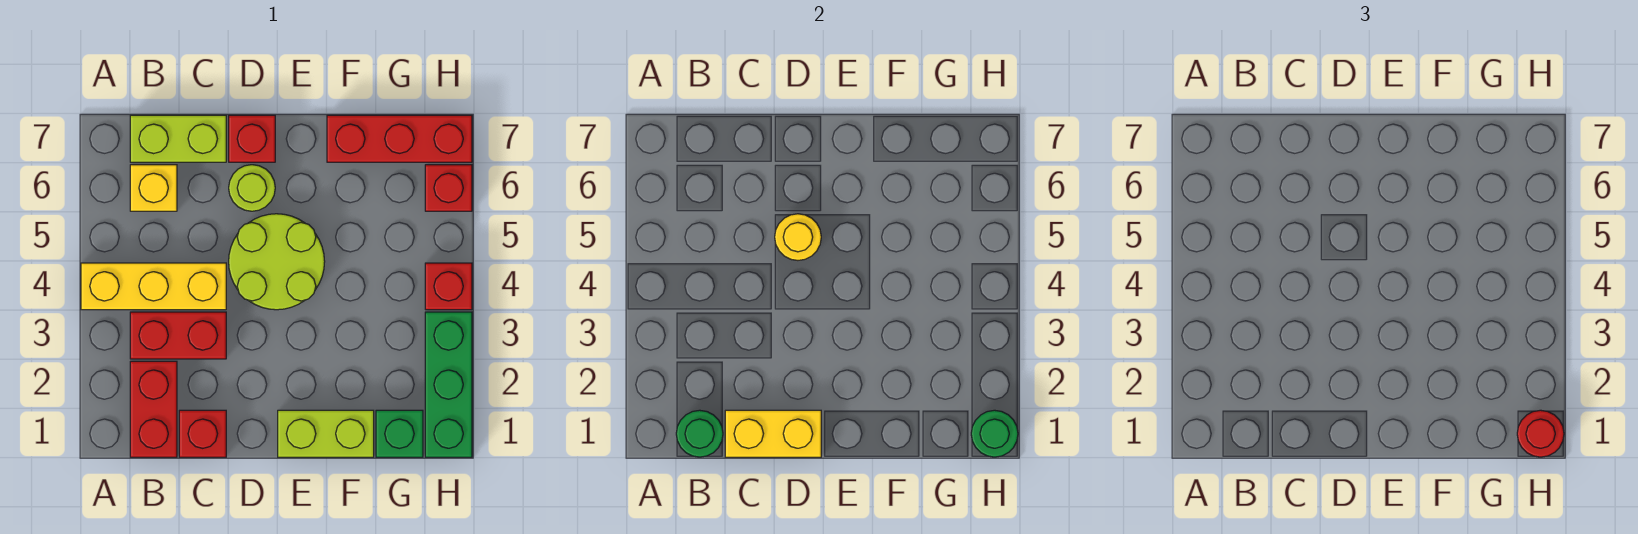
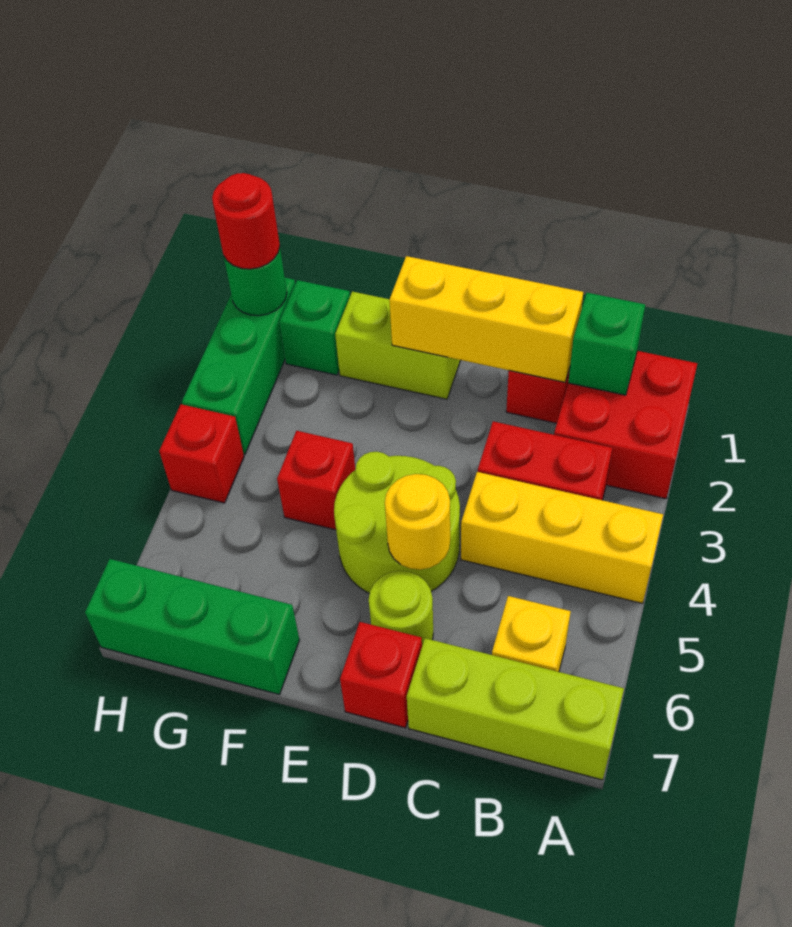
red 1x2 brick [130,361,177,457] -> red 2x2 brick [554,351,697,499]
green 1x1 round brick [676,410,723,457] -> green 1x1 brick [568,293,645,395]
lime 1x2 brick [130,115,226,162] -> lime 1x3 brick [407,638,624,780]
yellow 1x2 brick [725,410,821,457] -> yellow 1x3 brick [389,256,583,382]
red 1x3 brick [327,115,472,162] -> green 1x3 brick [85,559,299,695]
red 1x1 brick [425,165,472,211] -> red 1x1 brick moved to [277,431,355,530]

